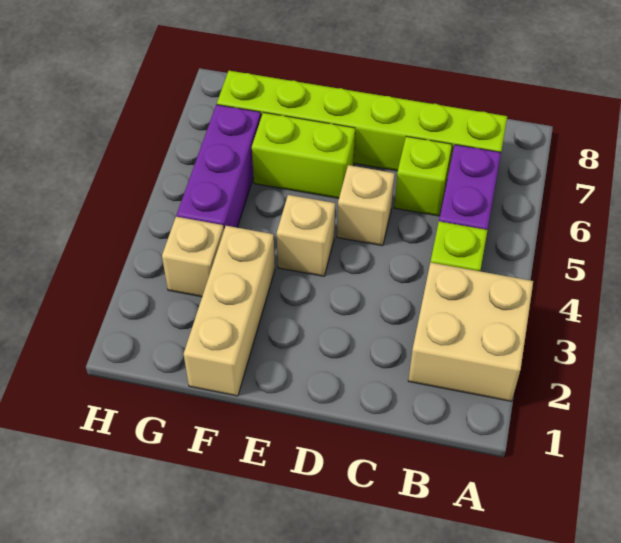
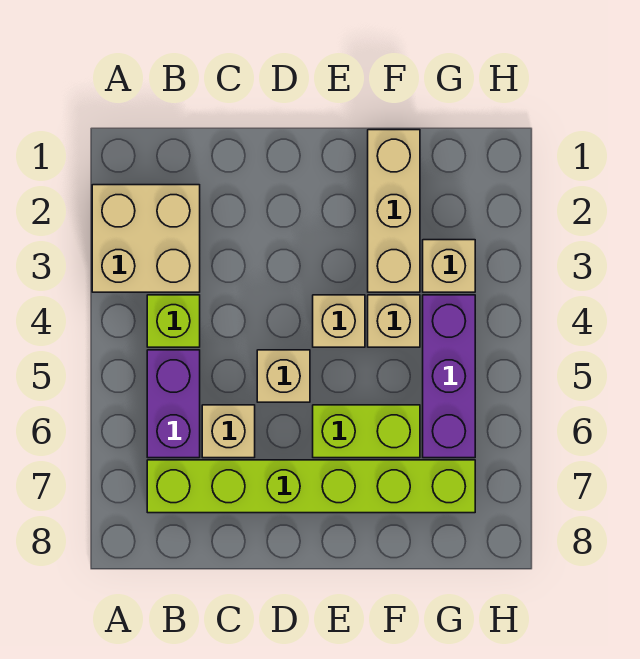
lime 1x1 brick [394,136,452,216] -> tan 1x1 brick [202,405,255,458]
none -> tan 1x1 brick [368,295,420,347]

